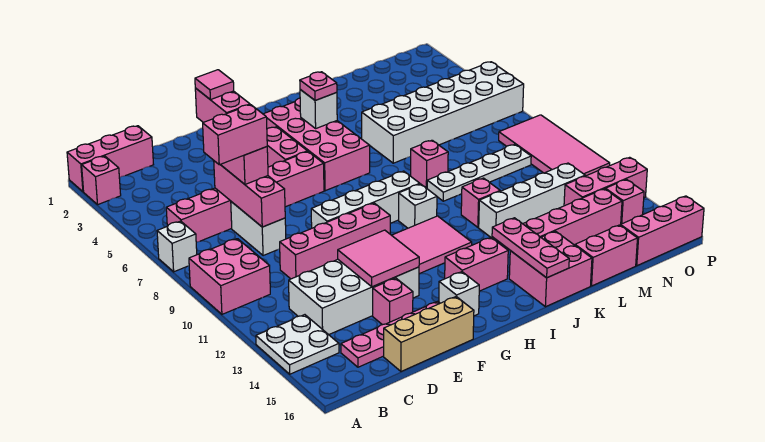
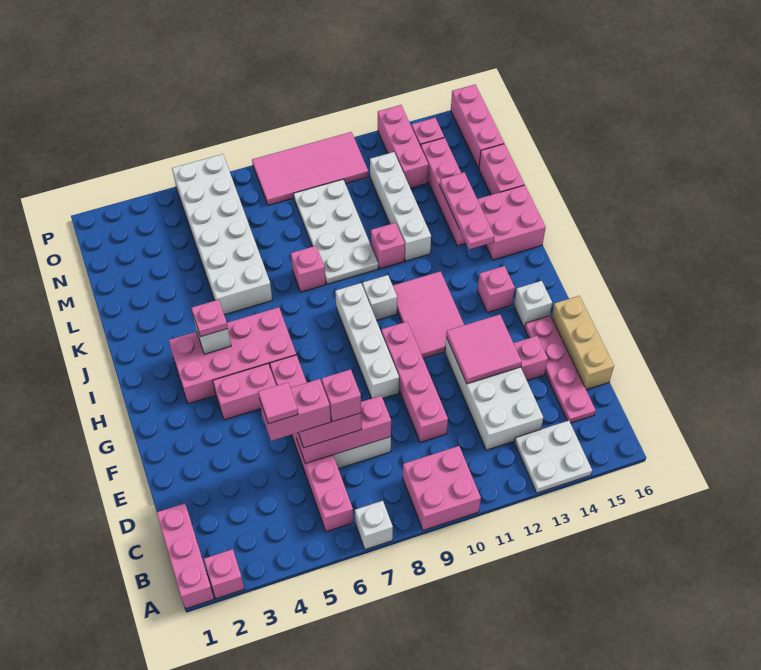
pink 1x2 brick [203,105,267,165] -> pink 1x1 brick [322,369,361,422]
pink 1x2 brick [445,237,508,291] -> pink 1x1 brick [478,266,515,312]
pink 1x3 plate [492,218,569,278] -> pink 1x3 plate turned to [440,172,494,249]
white 1x4 plate [427,144,531,201] -> white 2x4 plate [294,179,378,284]

